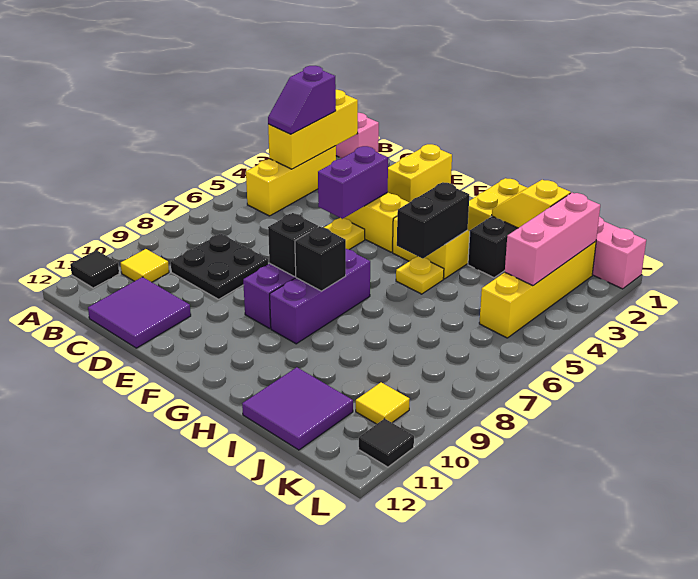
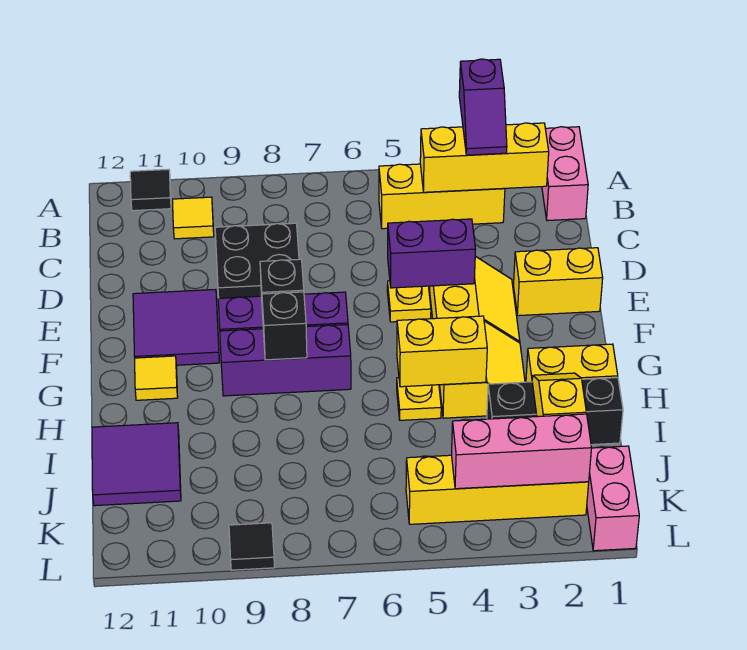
purple 1x2 slope [268,66,336,134] -> purple 1x2 slope turned to [459,59,507,155]
purple 2x2 tile [88,277,191,348] -> purple 2x2 tile moved to [133,289,220,365]
black 1x2 brick [397,182,469,259] -> yellow 1x2 brick [397,316,487,387]
yellow 1x1 tile [356,382,410,424] -> yellow 1x1 tile moved to [135,356,178,400]
black 1x1 tile [359,418,414,467] -> black 1x1 tile moved to [229,523,274,570]

